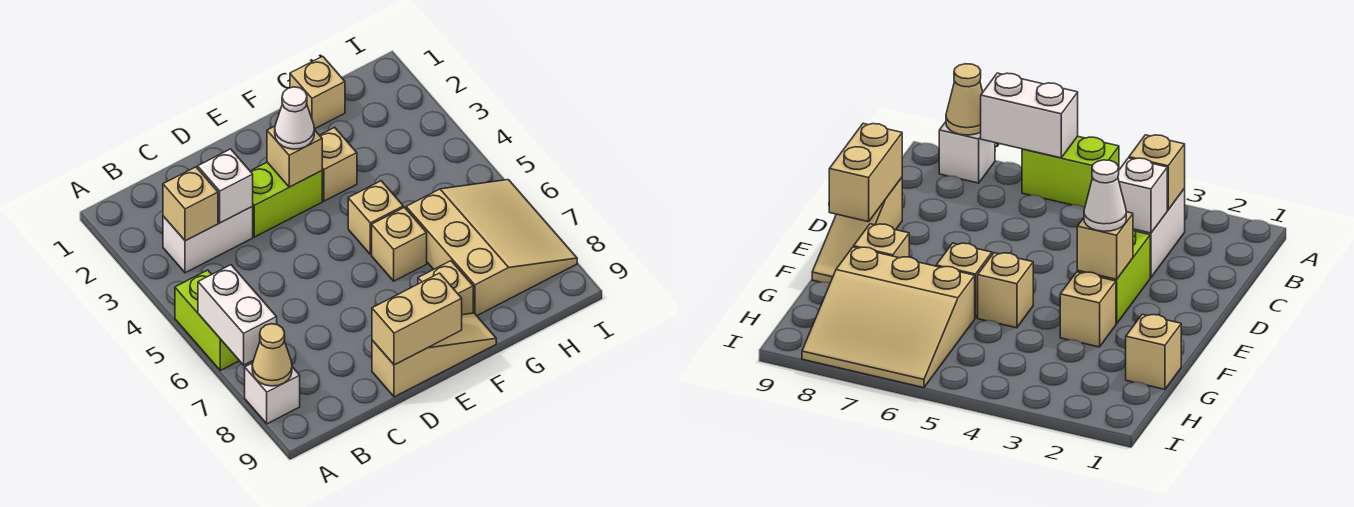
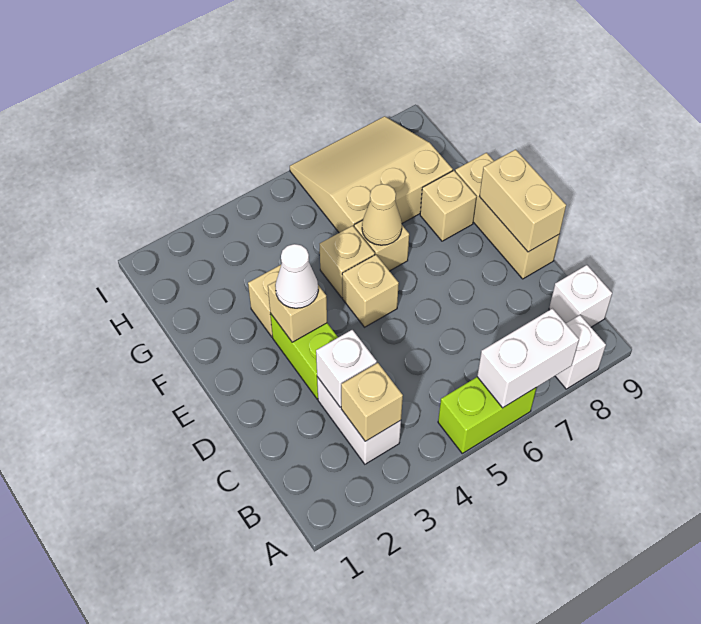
tan 1x1 cone [252,324,292,386] -> tan 1x1 cone moved to [362,184,402,245]
none -> white 1x1 brick [549,265,612,327]
tan 1x3 slope [372,313,496,397] -> tan 1x3 brick [455,153,559,279]
tan 1x1 brick [290,56,345,129] -> tan 1x1 brick moved to [342,255,399,327]

